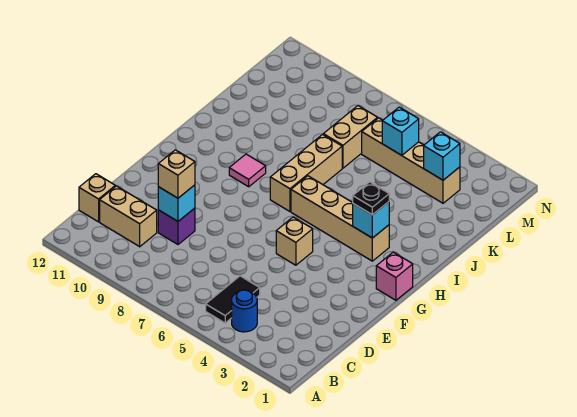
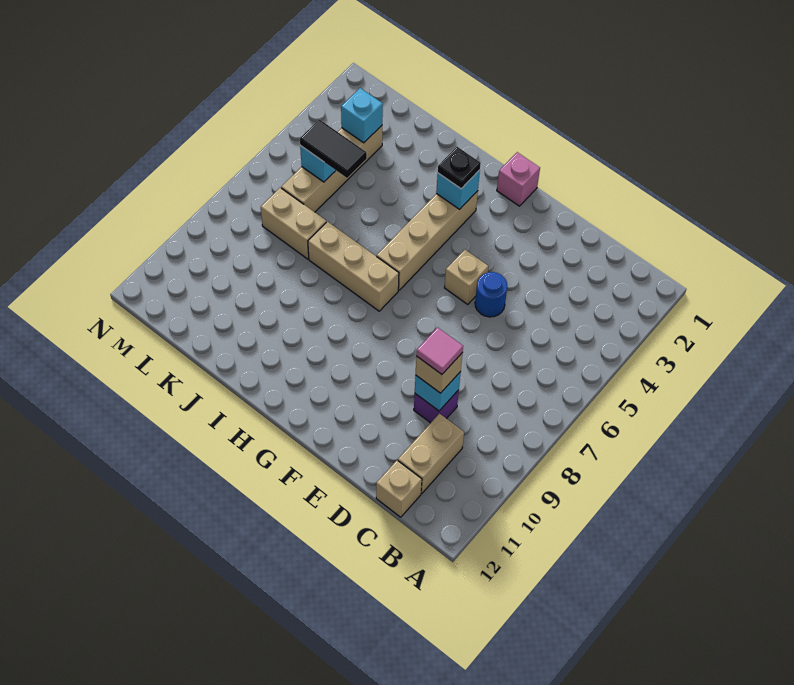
blue 1x1 round brick [232,290,257,332] -> blue 1x1 round brick moved to [475,272,507,317]
black 1x2 tile [206,276,260,323] -> black 1x2 tile moved to [300,120,367,178]
pink 1x1 tile [229,154,266,187] -> pink 1x1 tile moved to [416,328,463,374]

